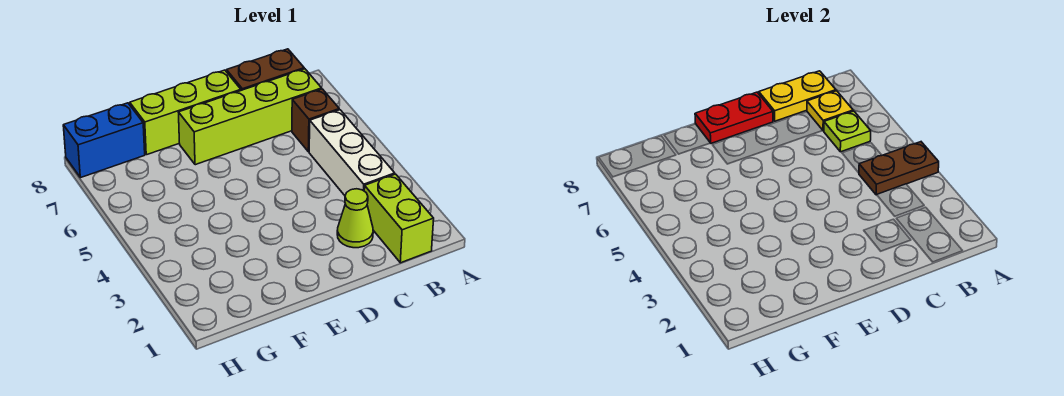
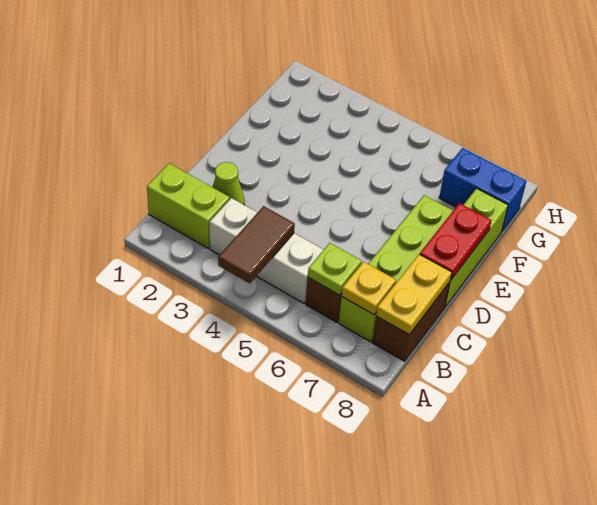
brown 1x2 plate [859,142,939,195] -> brown 1x2 tile [218,206,295,284]
blue 1x2 brick [63,103,145,178] -> blue 1x2 brick turned to [439,148,526,231]

